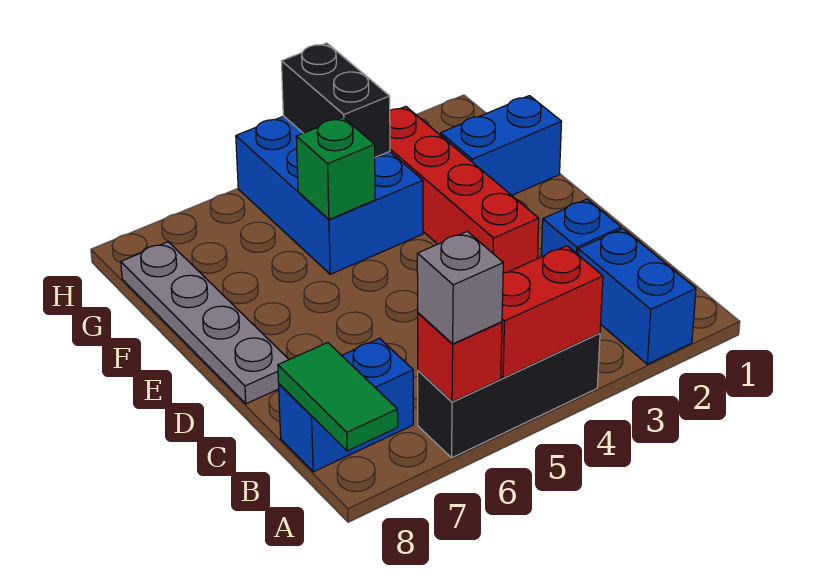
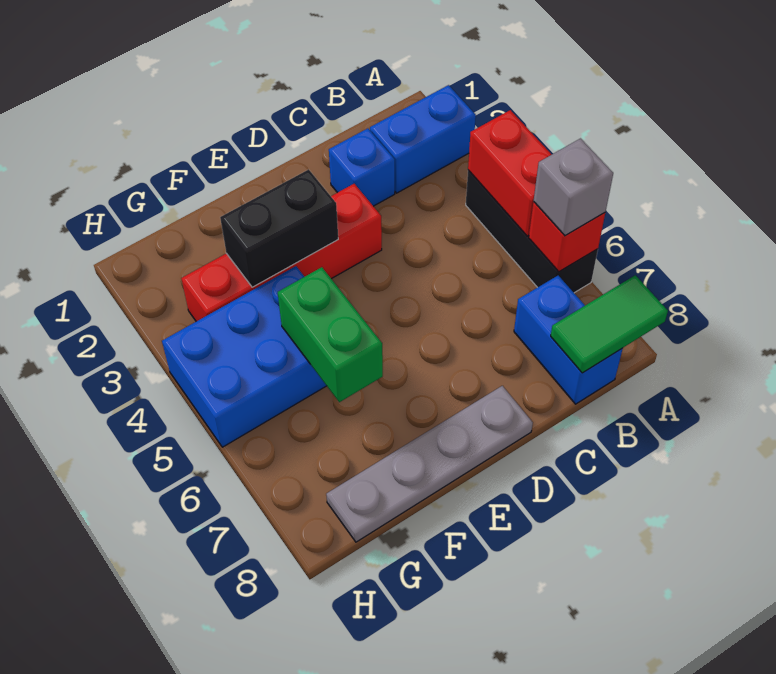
blue 1x2 brick [441,96,562,195] -> none
green 1x1 brick [296,117,375,219] -> green 1x2 brick [278,267,383,402]
black 1x2 brick [281,43,390,157] -> black 1x2 brick moved to [220,169,338,287]

